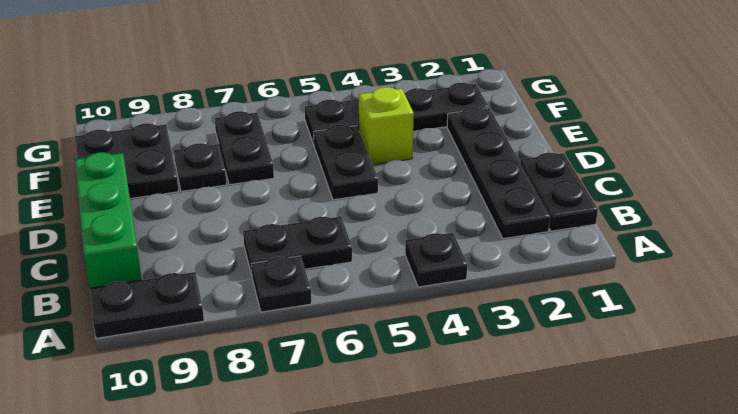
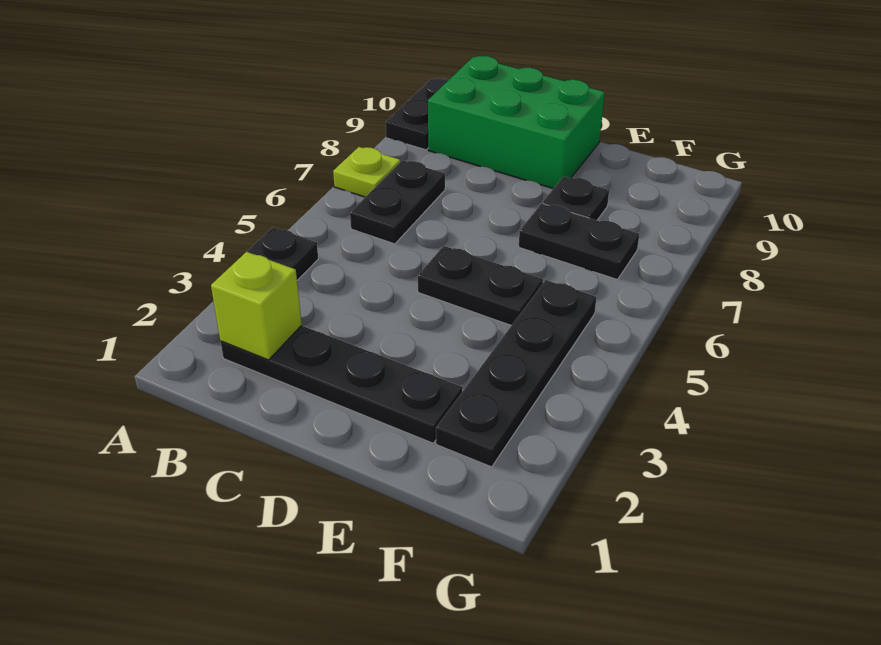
black 1x1 plate [251,256,311,312] -> lime 1x1 plate [333,147,400,197]
black 1x2 plate [520,153,598,231] -> none
green 1x3 brick [75,152,142,288] -> green 2x3 brick [428,56,605,188]
lime 1x1 brick [359,87,414,164] -> lime 1x1 brick moved to [211,252,302,360]
black 2x2 plate [75,123,179,199] -> none

